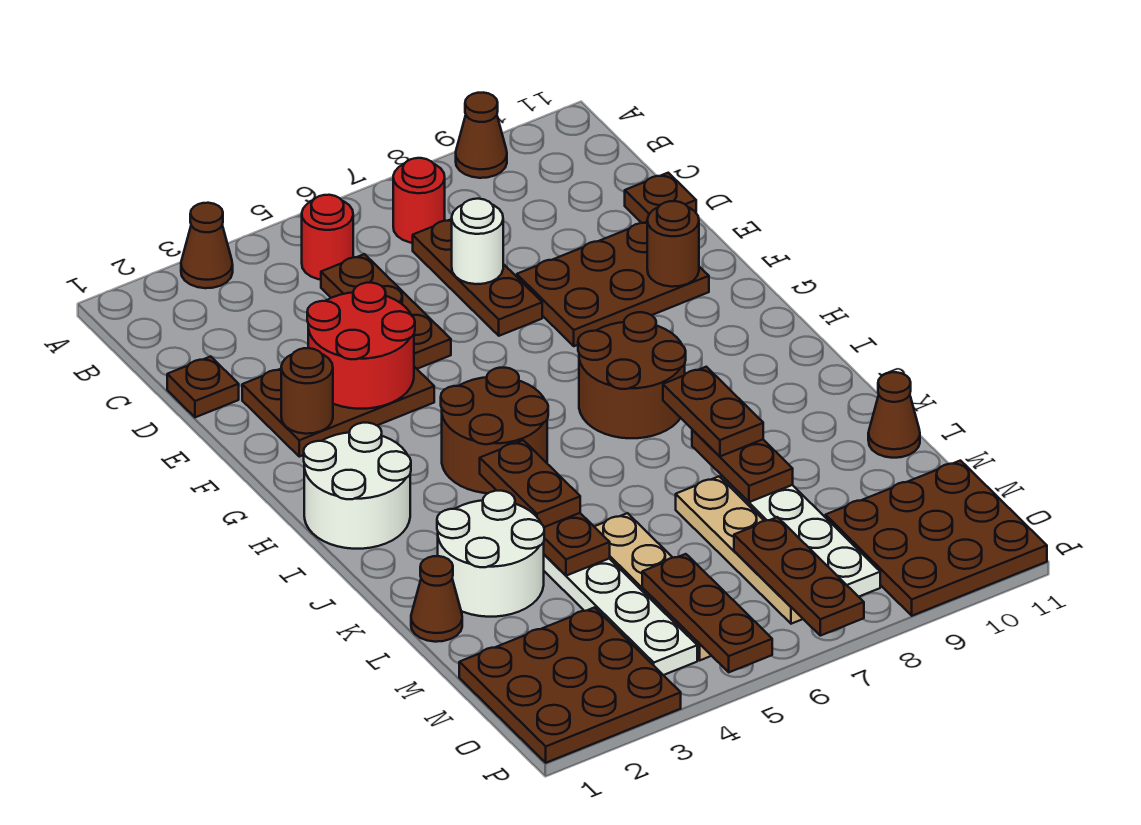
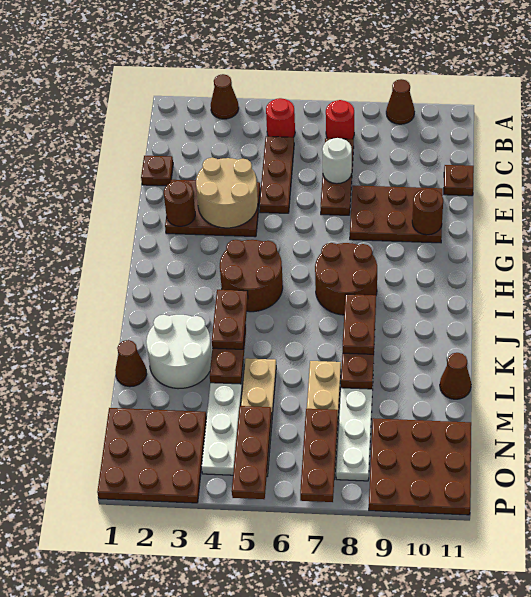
red 2x2 round brick [307,283,415,409] -> tan 2x2 round brick [196,158,258,228]
white 2x2 round brick [304,423,411,549] -> none

